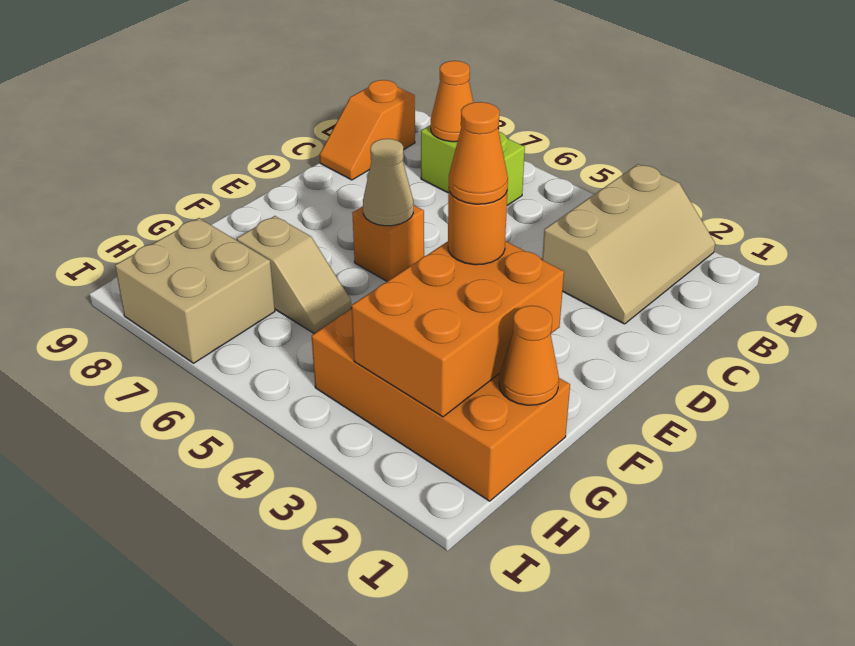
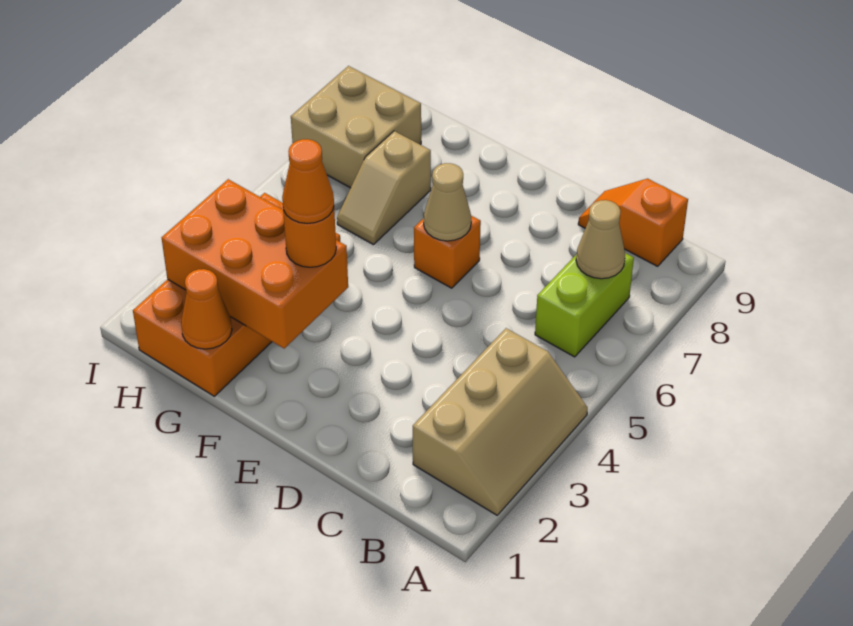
tan 2x3 slope [542,164,715,324] -> tan 2x3 slope turned to [413,328,588,515]
orange 1x1 cone [431,61,473,142] -> tan 1x1 cone [576,200,625,279]

